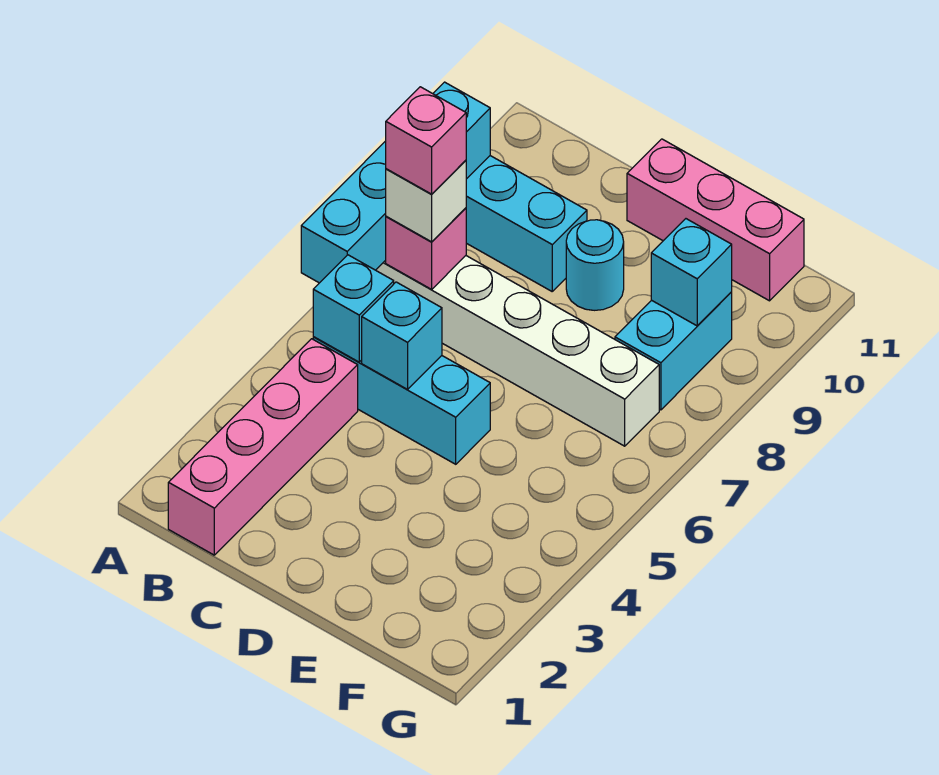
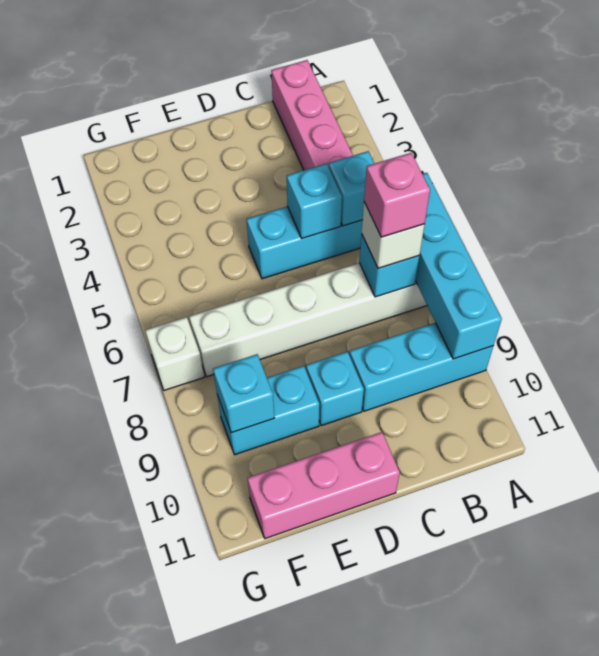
pink 1x1 brick [386,208,466,289] -> cyan 1x1 brick [359,234,419,297]
cyan 1x1 round brick [566,220,624,310] -> cyan 1x1 brick [306,352,364,426]
cyan 1x2 brick [615,292,732,410] -> cyan 1x2 brick turned to [217,366,319,455]
none -> white 1x1 brick [145,317,204,390]

